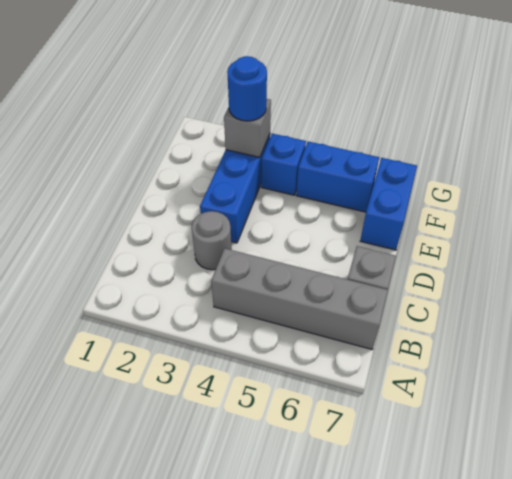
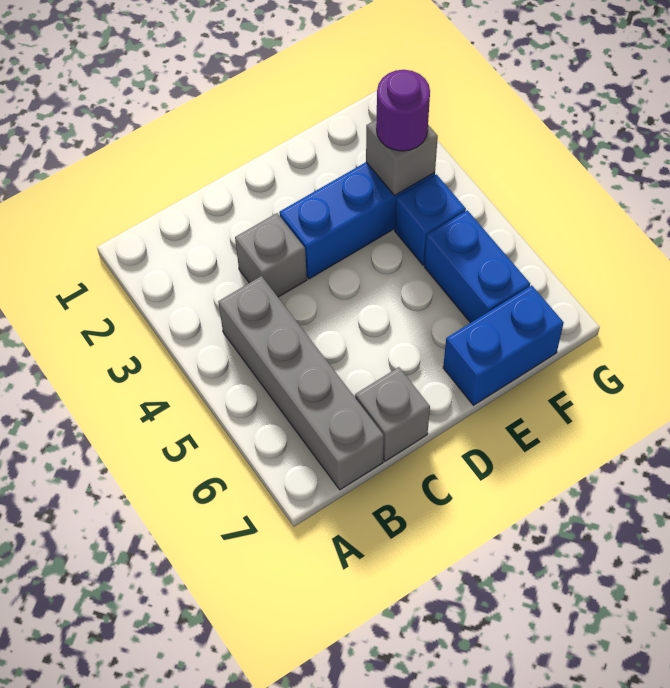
grey 1x1 round brick [192,211,232,270] -> grey 1x1 brick [235,213,307,297]
blue 1x1 round brick [227,56,267,121] -> purple 1x1 round brick [376,70,430,151]

